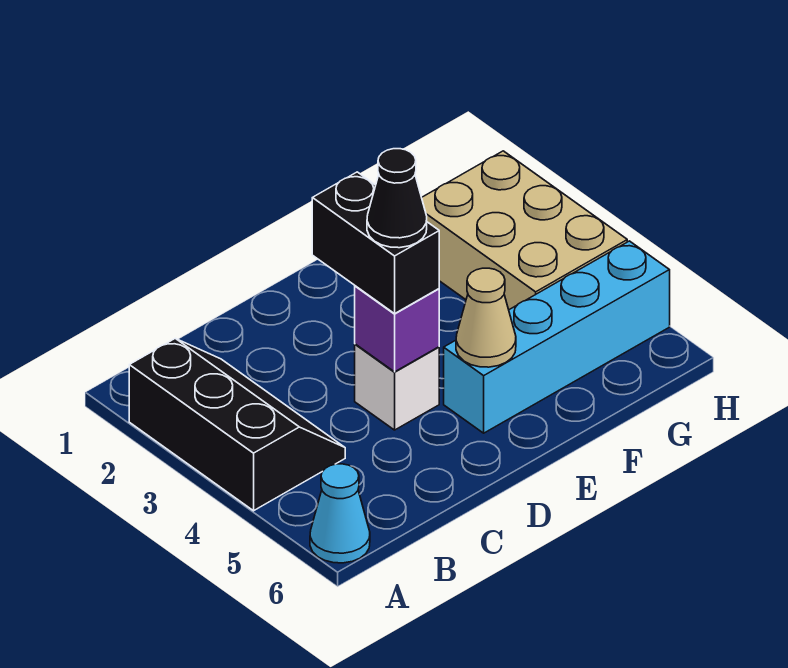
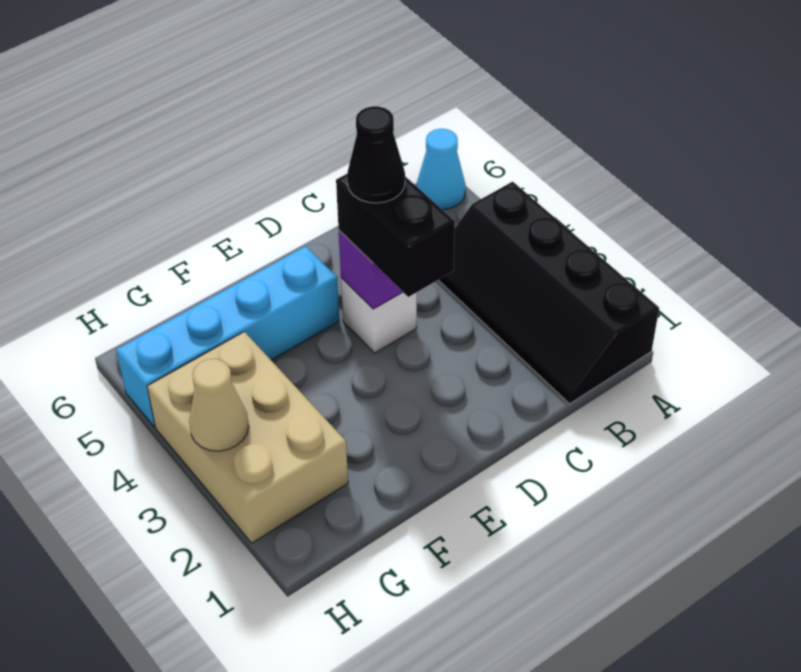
black 2x3 slope [129,339,345,511] -> black 2x4 slope [439,182,659,404]
tan 1x1 cone [456,268,516,367] -> tan 1x1 cone moved to [189,359,249,451]

